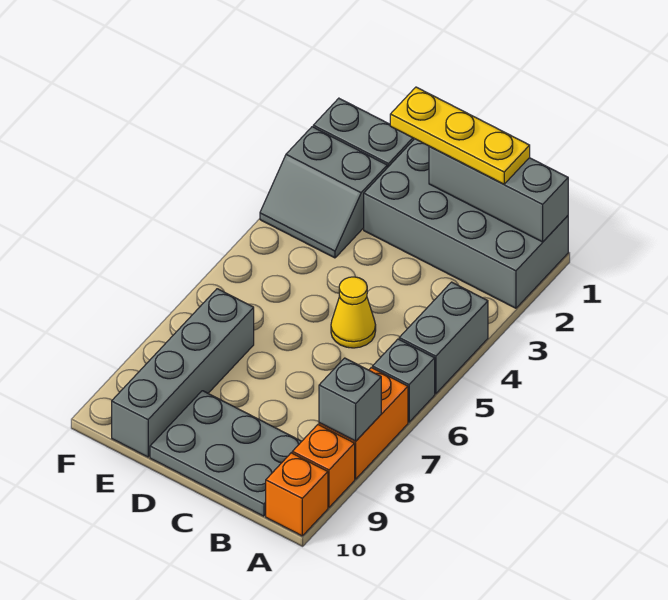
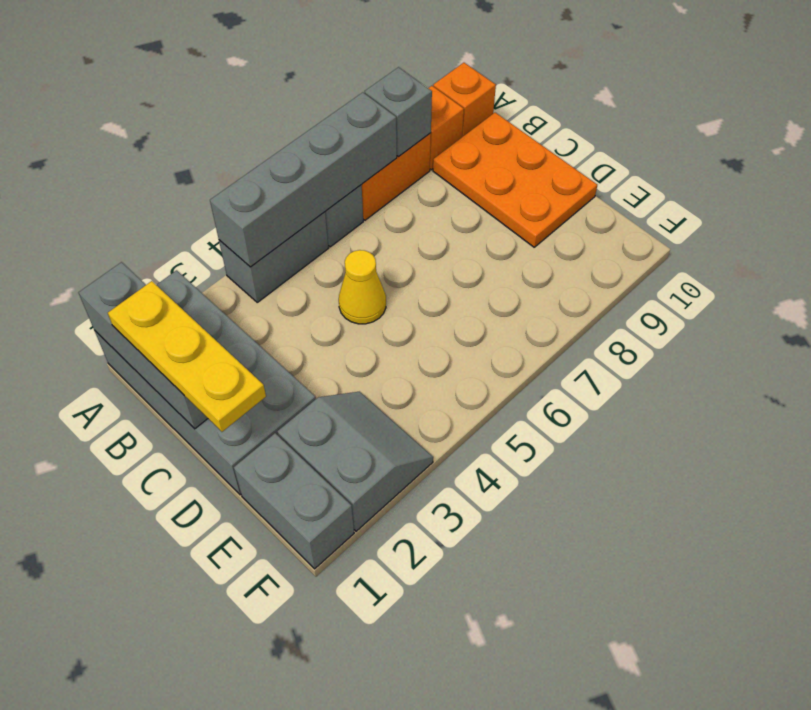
grey 2x3 plate [150,391,302,516] -> orange 2x3 plate [433,113,597,247]
grey 1x4 brick [112,289,254,457] -> grey 1x4 brick moved to [210,92,397,267]

